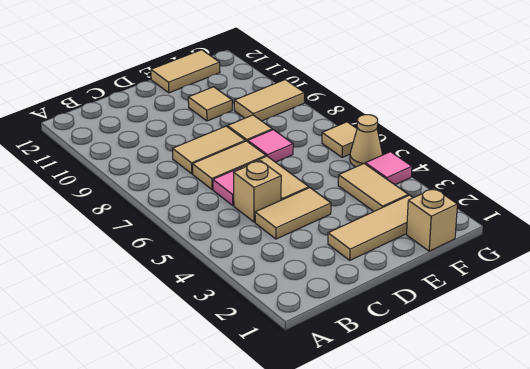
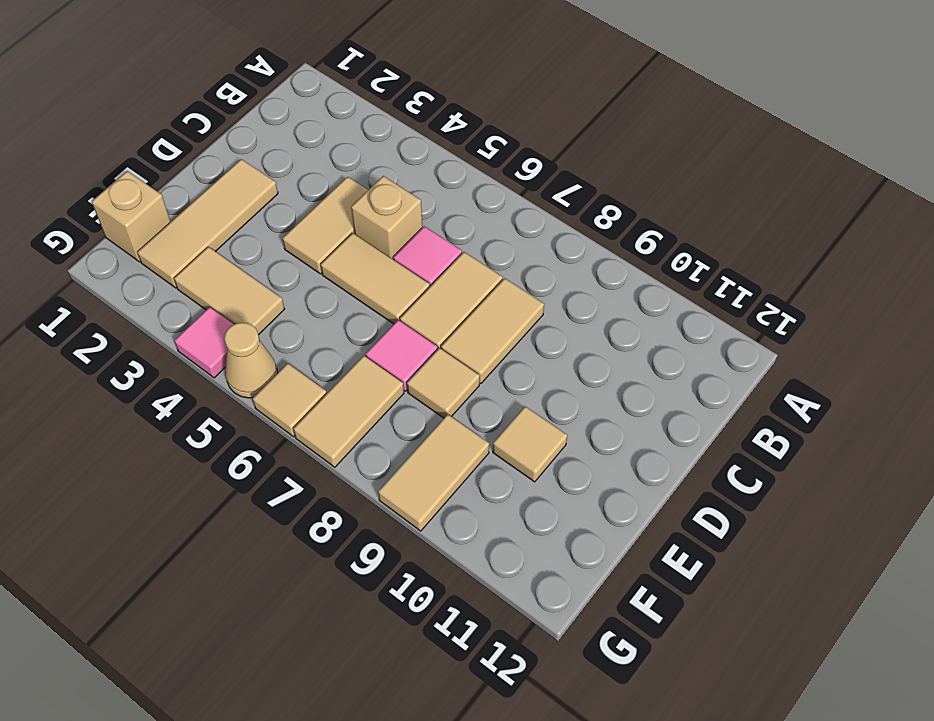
tan 1x2 tile [151,50,220,93] -> tan 1x2 tile moved to [293,356,404,467]

